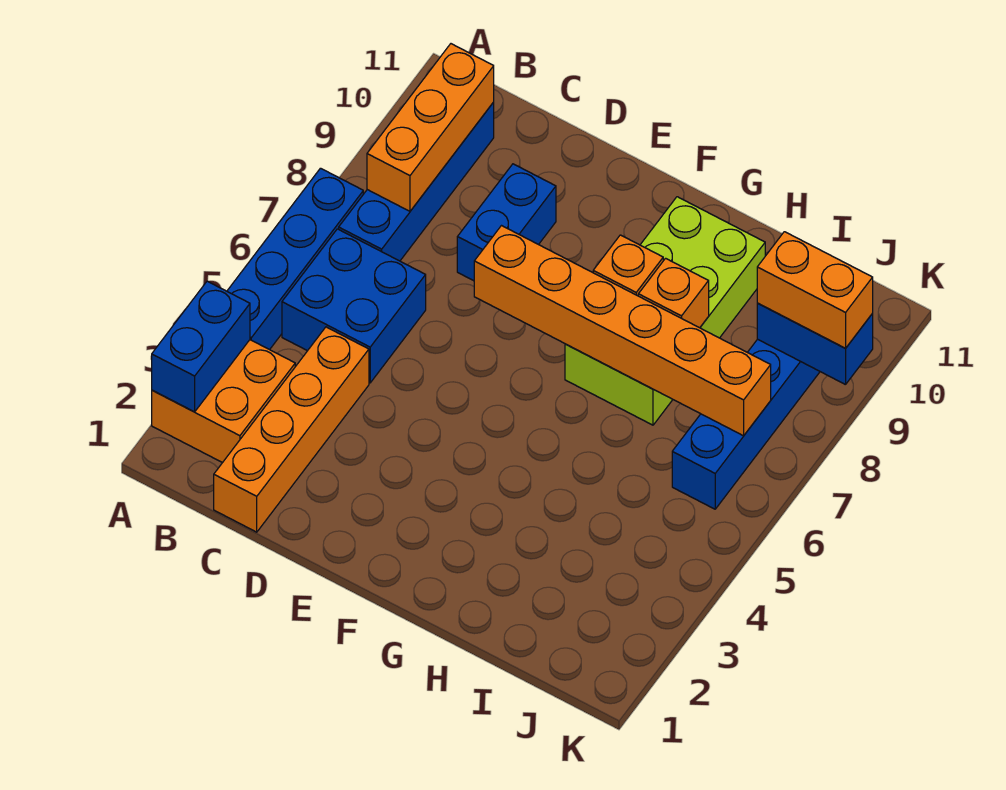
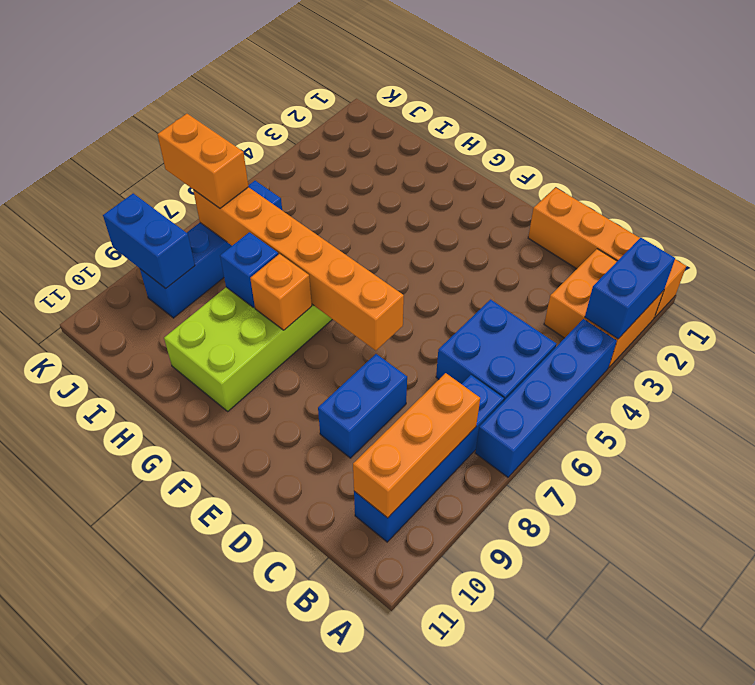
orange 1x4 brick [214,327,369,532] -> orange 1x4 brick turned to [528,187,686,318]
orange 1x1 brick [638,258,709,328] -> blue 1x1 brick [220,232,278,307]
orange 1x2 brick [757,232,873,348] -> orange 1x2 brick moved to [158,114,248,208]

